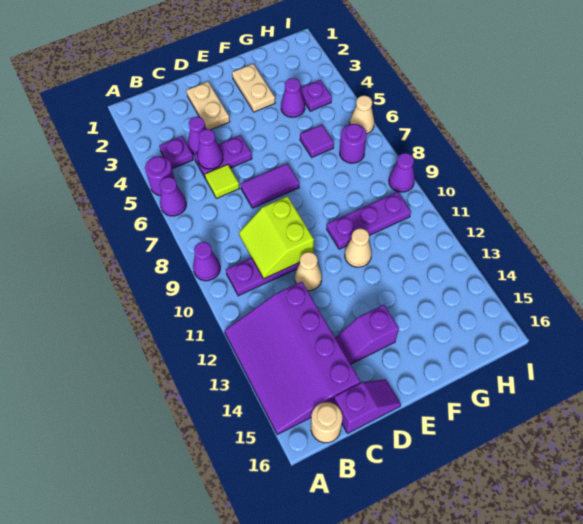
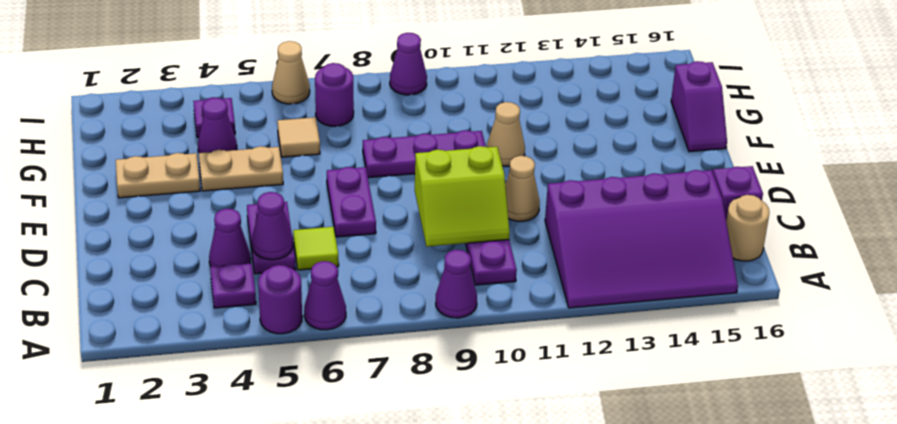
tan 1x2 plate [186,82,230,130] -> tan 1x2 plate moved to [199,146,283,191]
purple 1x2 tile [241,163,299,208] -> purple 1x2 plate [327,167,376,237]
purple 1x2 slope [335,305,399,364] -> purple 1x2 slope moved to [671,61,727,152]
purple 1x3 plate [327,192,411,249] -> purple 1x3 plate turned to [363,130,486,178]
purple 1x1 tile [300,125,334,157] -> tan 1x1 tile [277,117,320,157]

